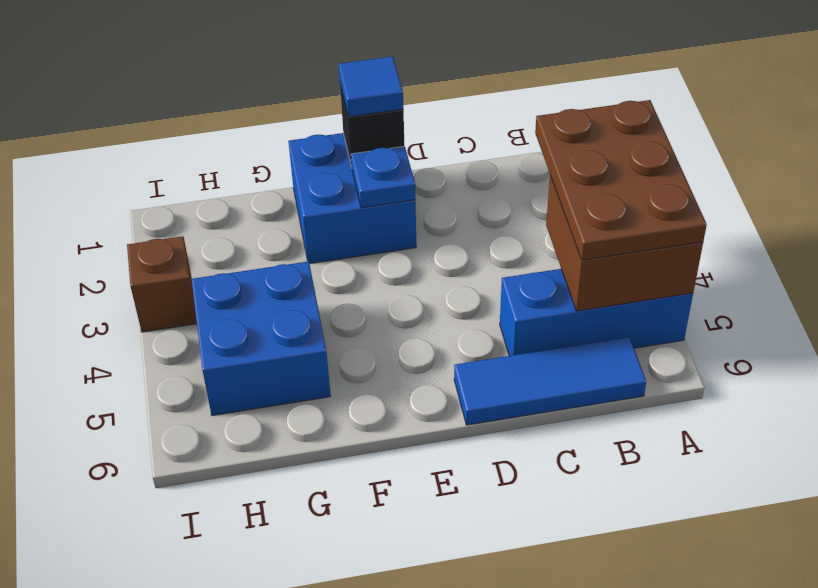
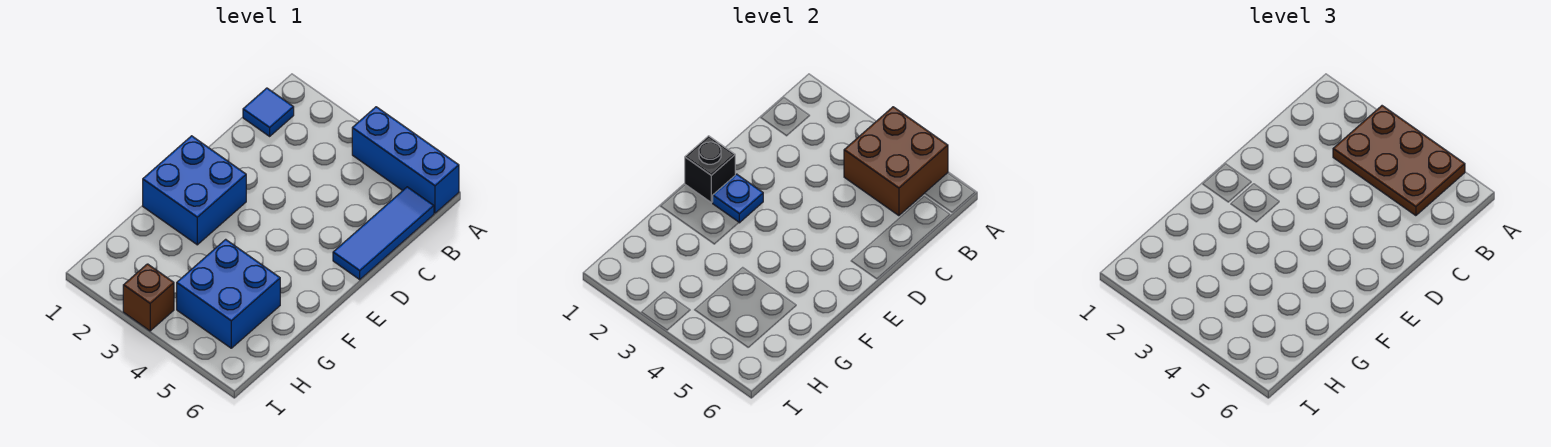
blue 1x3 brick [500,269,693,356] -> blue 1x3 brick turned to [352,107,459,213]
blue 1x1 tile [339,56,403,117] -> blue 1x1 tile moved to [243,88,294,136]

